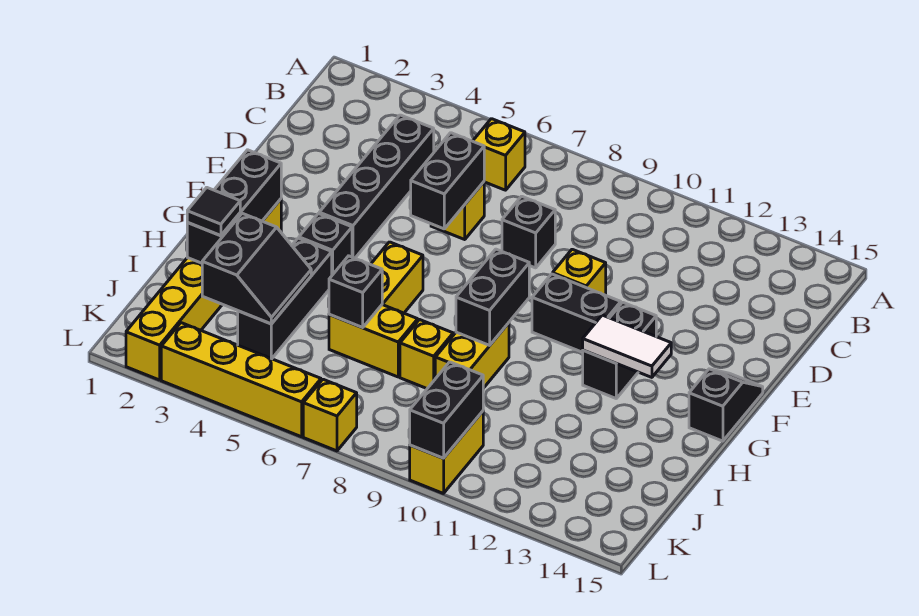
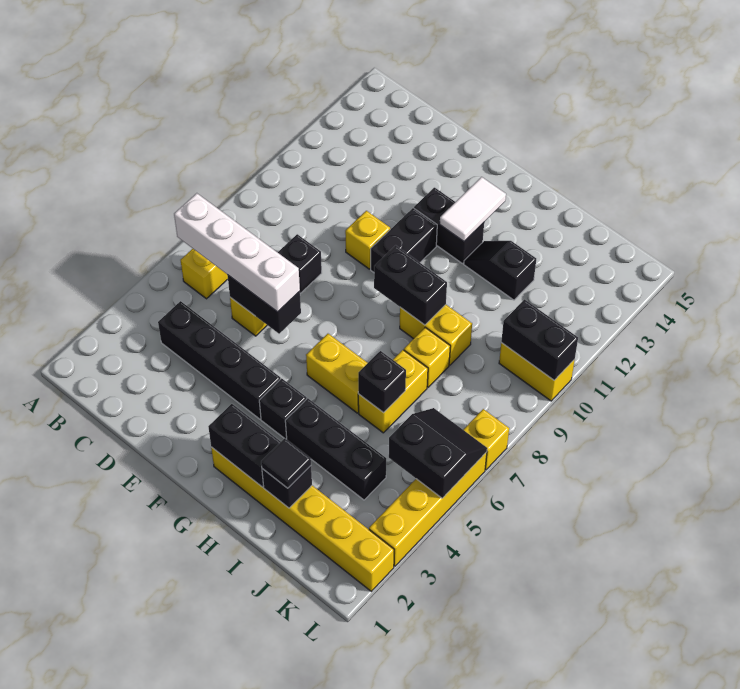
none -> white 1x4 brick [174,193,300,312]
black 1x2 slope [689,369,763,441] -> black 1x2 slope moved to [464,241,536,300]
black 2x2 slope [202,213,311,324] -> black 2x2 slope moved to [389,408,487,498]

